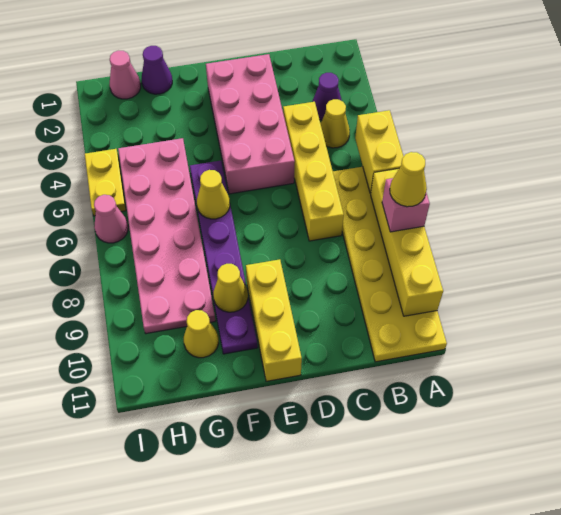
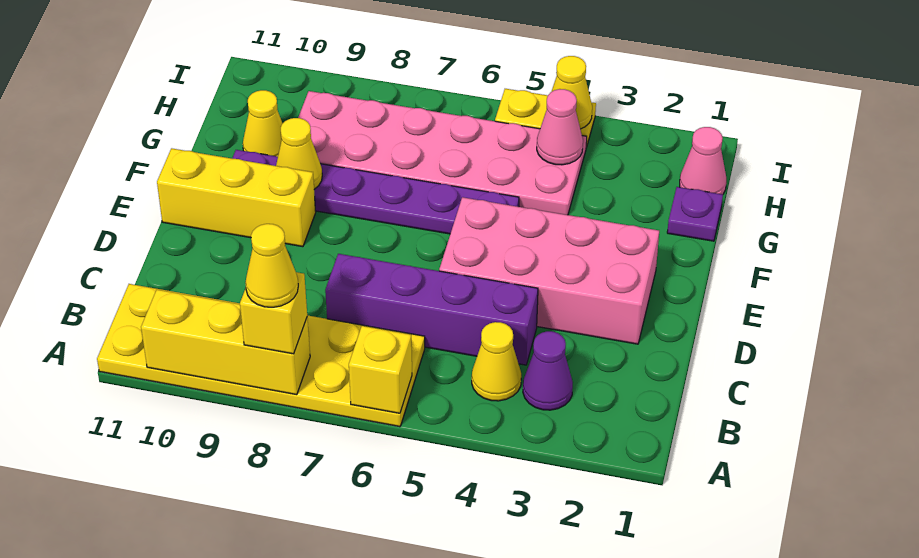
yellow 1x2 brick [355,110,404,193] -> yellow 1x1 brick [349,326,412,413]
yellow 1x4 brick [371,169,443,316] -> yellow 1x3 brick [141,290,310,395]
pink 1x1 brick [382,178,430,232] -> yellow 1x1 brick [240,272,307,354]
yellow 1x4 brick [283,102,344,241] -> purple 1x4 brick [325,254,538,365]
yellow 1x1 cone [196,170,230,219] -> yellow 1x1 cone moved to [551,56,592,129]
purple 1x1 cone [142,46,172,94] -> purple 1x1 plate [667,187,723,241]
pink 1x1 cone [94,195,128,243] -> pink 1x1 cone moved to [537,89,583,165]

